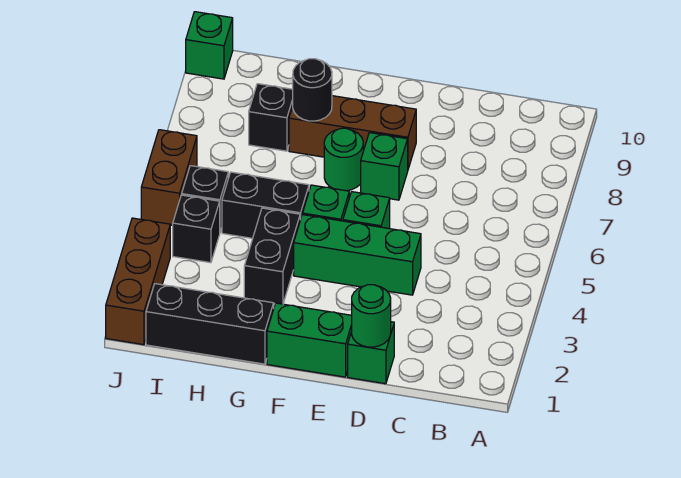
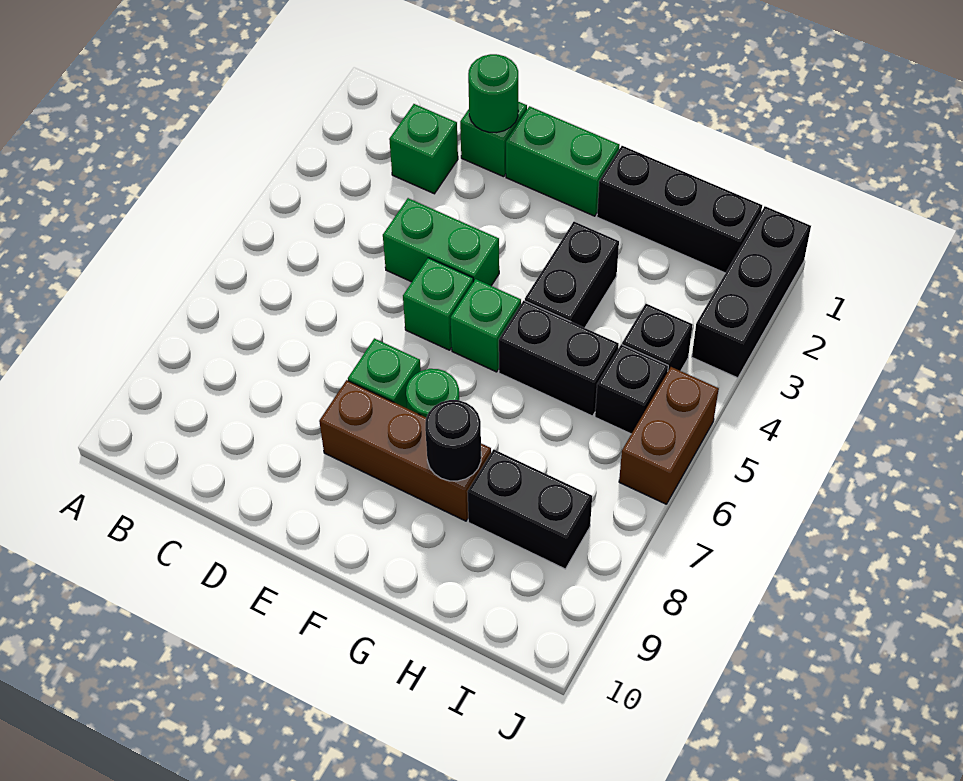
green 1x3 brick [294,215,421,295] -> green 1x2 brick [383,198,499,286]
black 1x1 brick [249,84,293,151] -> black 1x2 brick [467,449,592,569]
brown 1x3 brick [106,218,170,345] -> black 1x3 brick [692,206,811,378]
green 1x1 brick [186,12,233,79] -> green 1x1 brick moved to [389,104,458,194]

